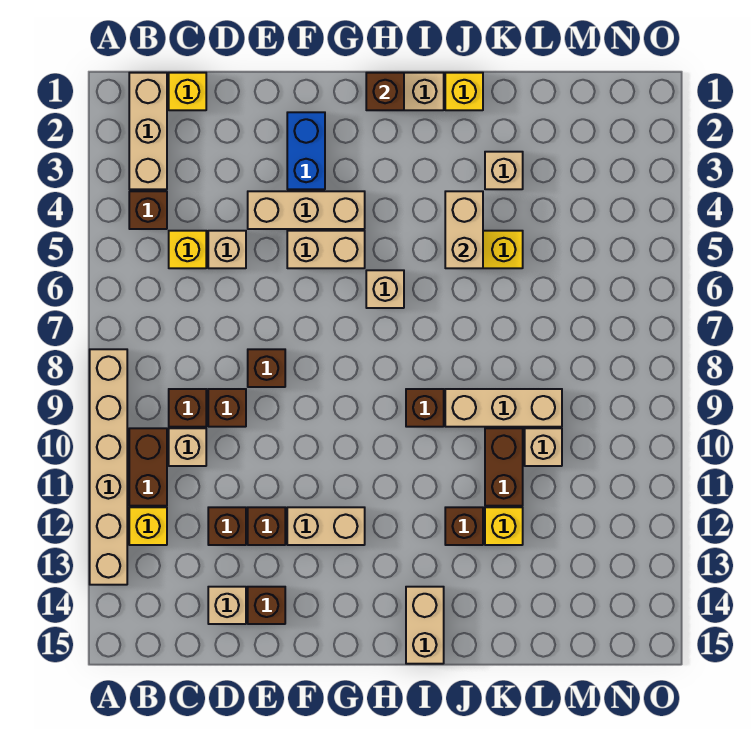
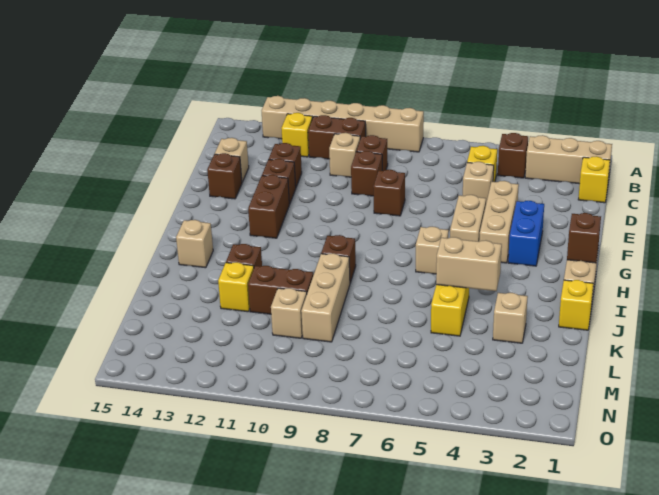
blue 1x2 brick [287,112,325,189] -> blue 1x2 brick turned to [508,201,544,266]
tan 1x2 brick [287,507,365,545] -> brown 1x2 brick [248,175,289,238]
tan 1x2 brick [406,587,444,664] -> tan 1x1 brick [176,220,213,268]

